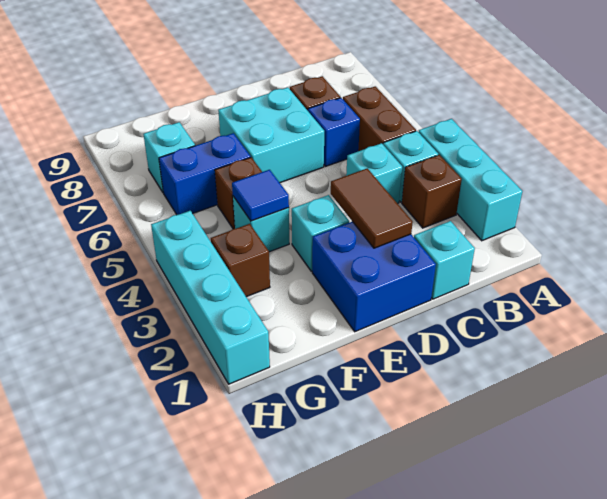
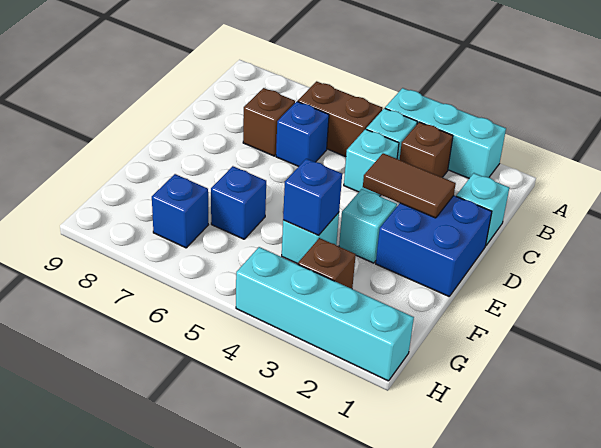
cyan 2x2 brick [218,87,324,183] -> none
blue 1x1 tile [232,170,289,221] -> blue 1x1 brick [283,159,342,235]
brown 1x1 brick [215,157,262,229] -> none
blue 1x2 brick [159,133,251,215] -> blue 1x1 brick [211,166,266,239]
cyan 1x1 brick [143,122,195,193] -> blue 1x1 brick [152,174,208,248]

